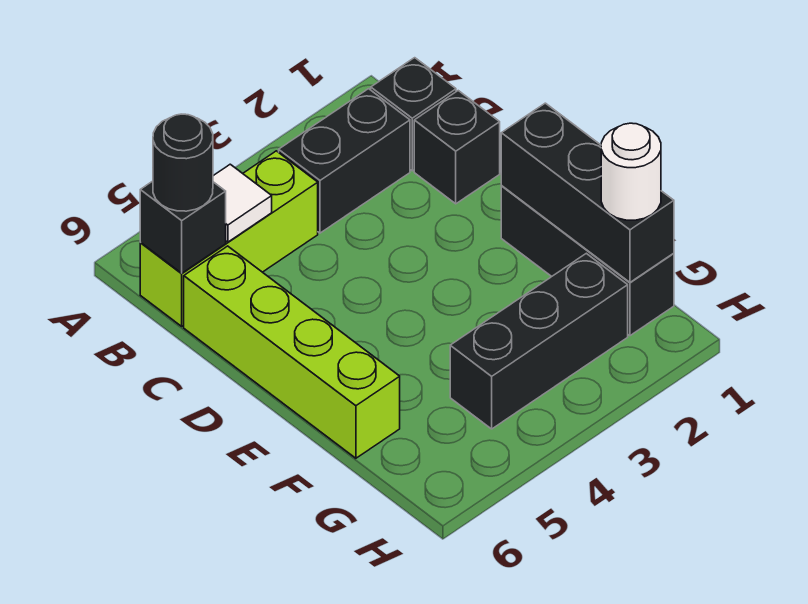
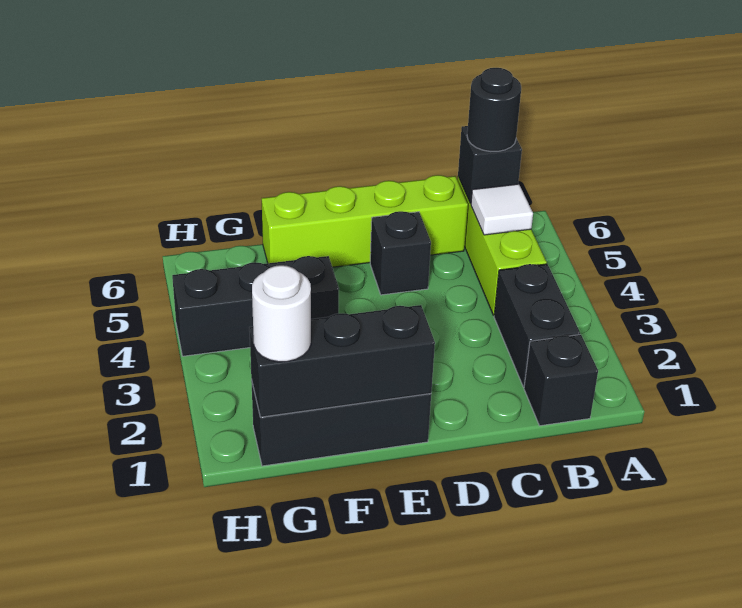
black 1x1 brick [414,91,500,204] -> black 1x1 brick moved to [370,211,431,295]
black 1x3 brick [450,253,628,429] -> black 1x3 brick turned to [172,256,339,356]

